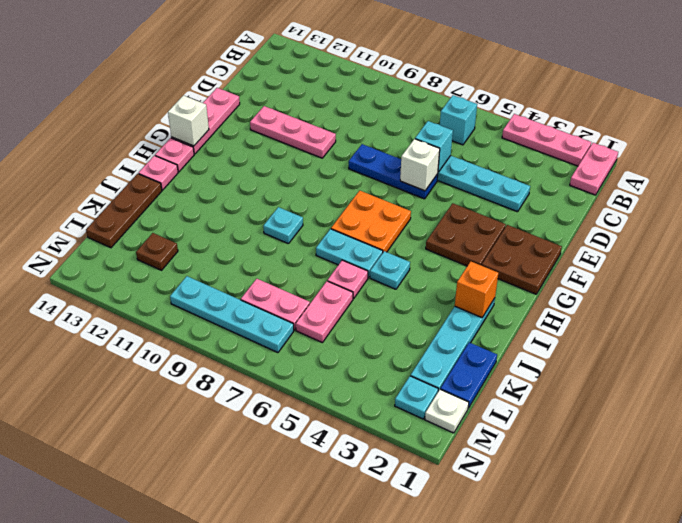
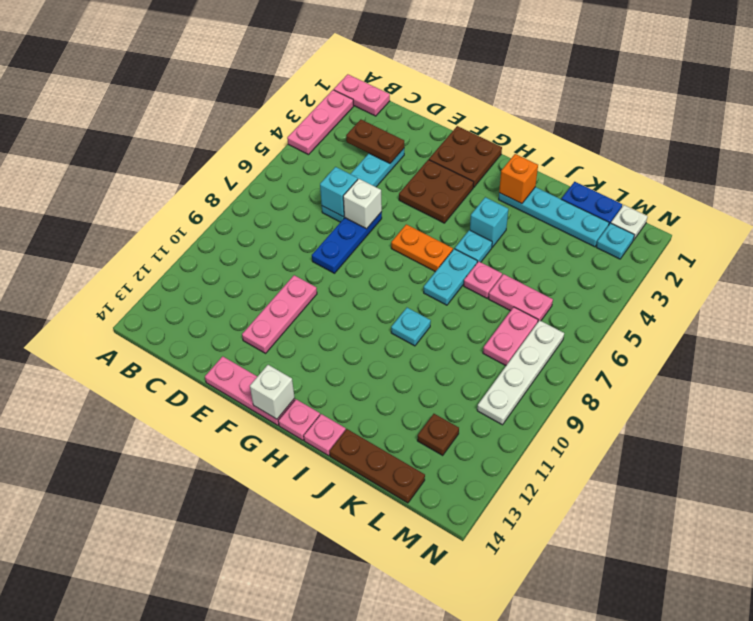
cyan 1x1 brick [440,95,477,145] -> cyan 1x1 brick moved to [470,197,508,247]
none -> brown 1x2 plate [346,120,404,163]
orange 2x2 plate [331,191,411,252] -> orange 1x2 plate [391,224,453,272]
cyan 1x4 plate [170,276,294,353] -> white 1x4 plate [477,320,564,425]

